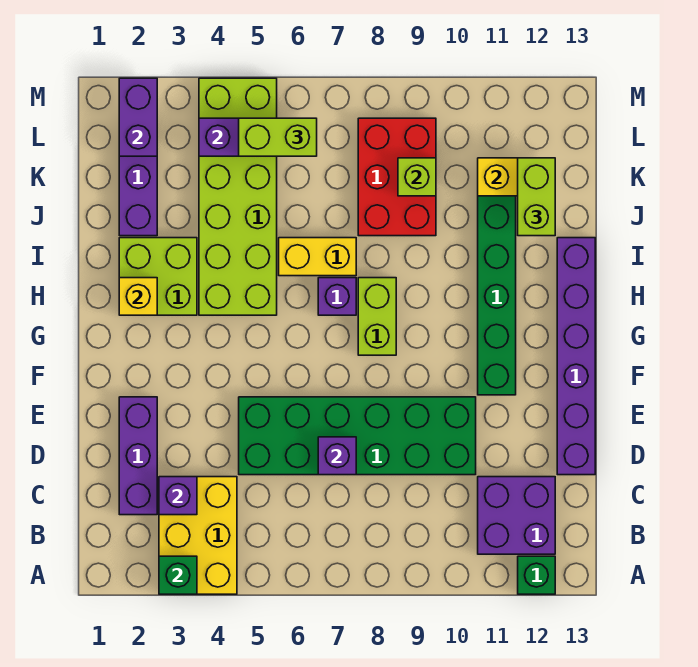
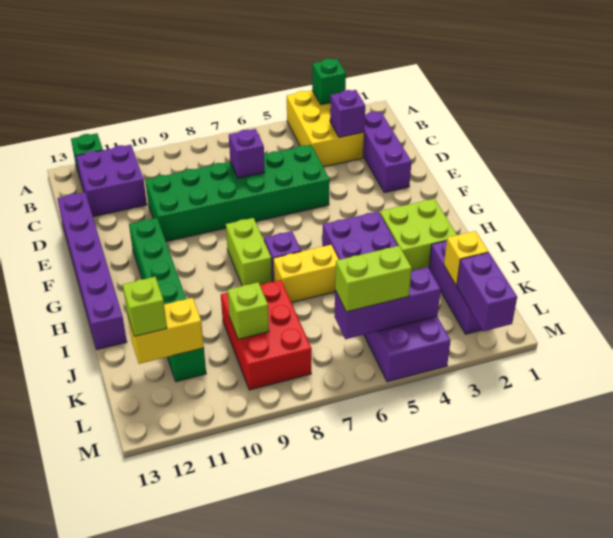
yellow 1x1 brick [119,278,157,315] -> yellow 1x1 brick moved to [444,231,488,286]
lime 2x6 brick [199,78,277,315] -> purple 2x6 brick [322,211,451,382]
lime 1x2 brick [518,158,555,236] -> lime 1x1 brick [123,277,167,336]

